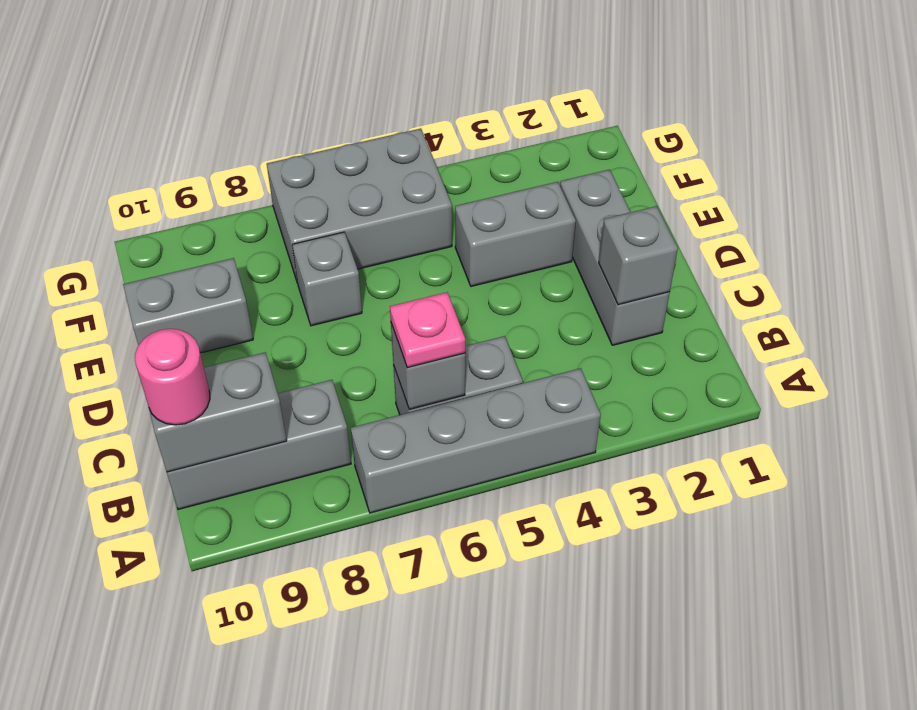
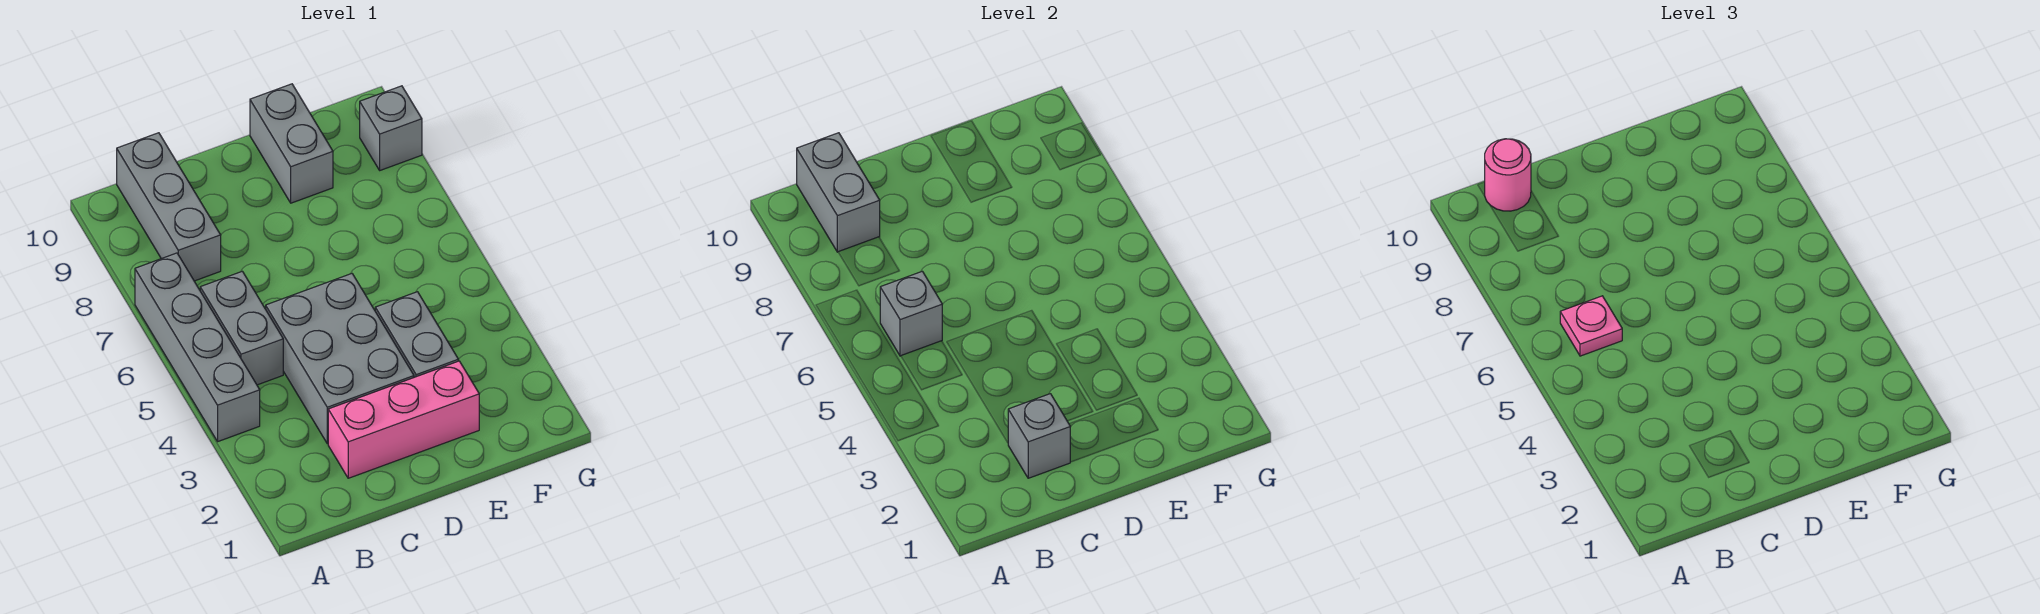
grey 1x3 brick [560,170,670,345] -> pink 1x3 brick [328,361,479,478]
grey 1x1 brick [292,232,362,326] -> grey 1x1 brick moved to [360,86,422,170]
grey 2x3 brick [267,129,452,283] -> grey 2x3 brick moved to [266,274,414,444]

